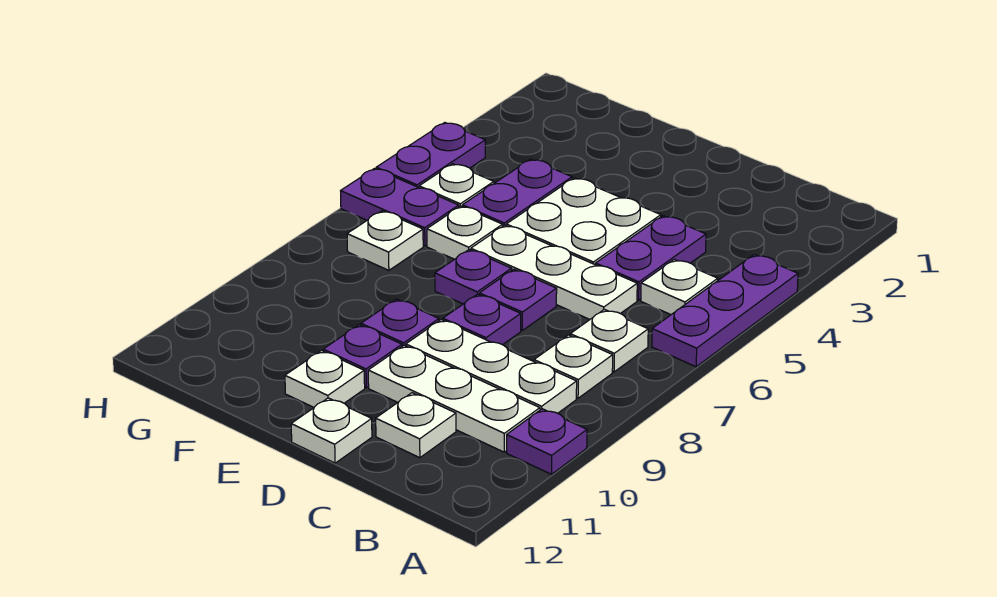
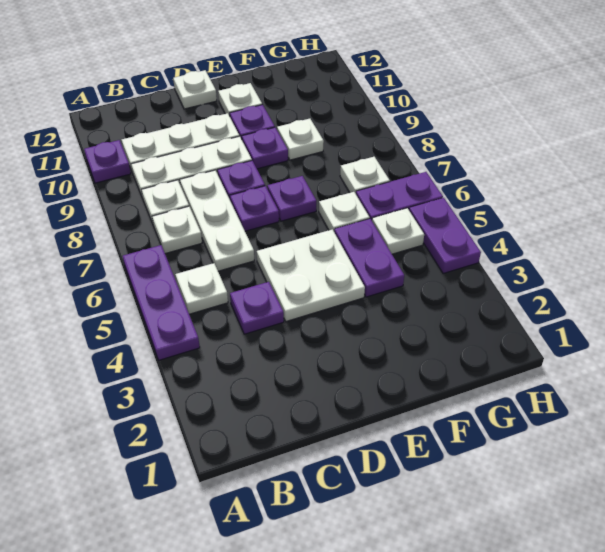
purple 1x2 plate [596,216,706,300] -> purple 1x1 plate [230,282,284,334]
white 1x3 plate [471,225,637,319] -> white 1x3 plate turned to [180,170,254,271]
white 1x1 plate [376,393,456,458] -> white 1x1 plate moved to [277,119,324,160]

